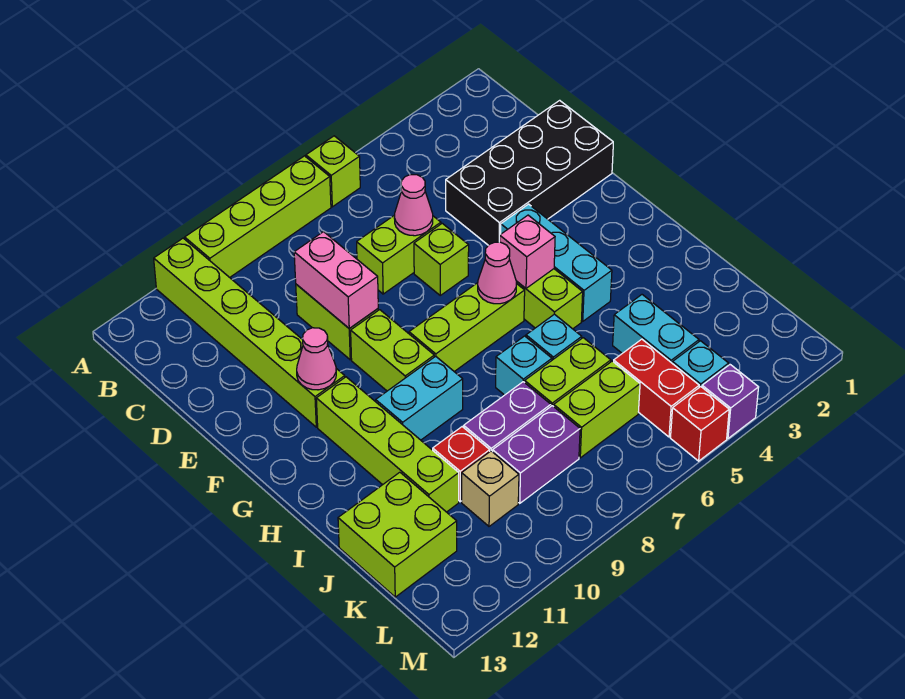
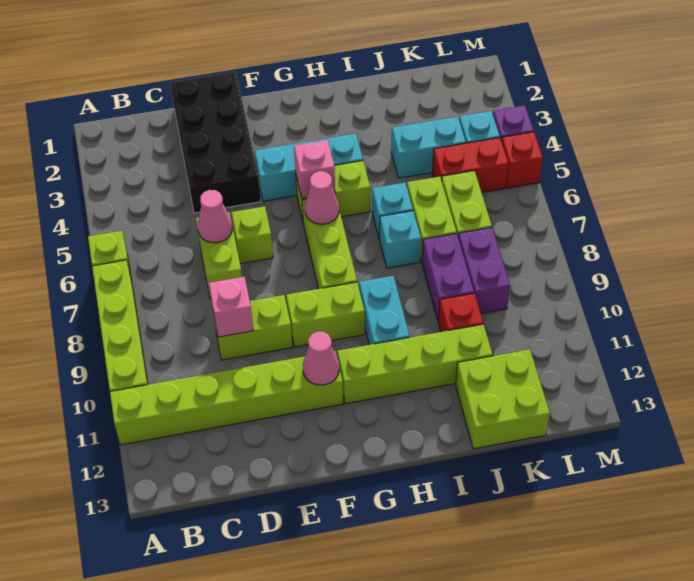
pink 1x2 brick [294,232,378,328] -> pink 1x1 brick [209,277,254,337]
tan 1x1 brick [462,451,519,526] -> none

